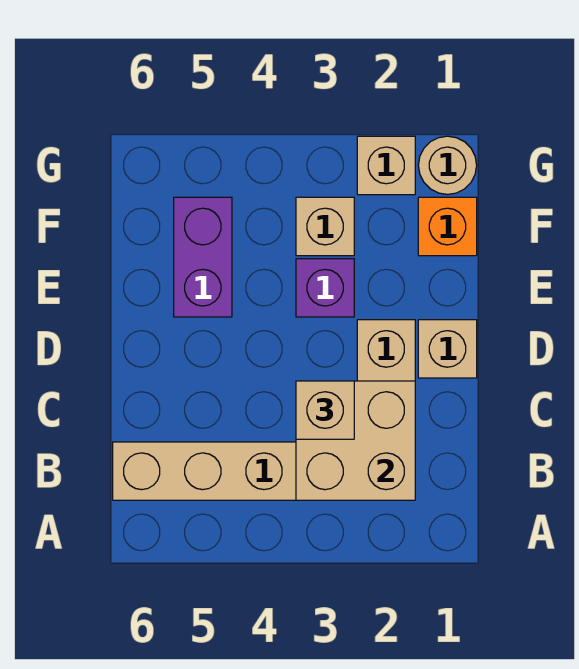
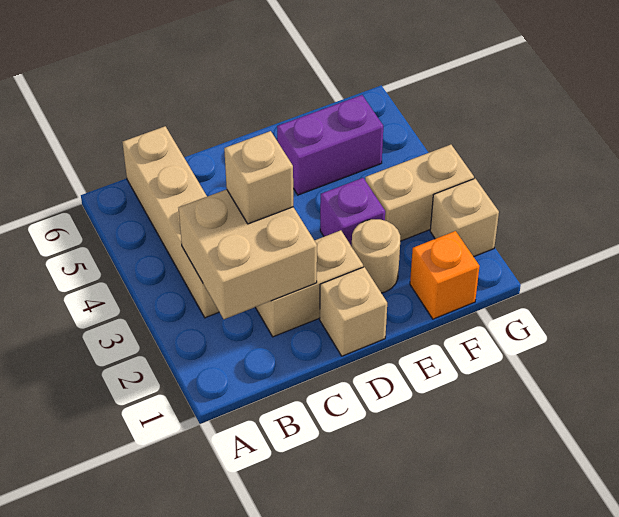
tan 1x1 brick [296,197,354,256] -> tan 1x2 brick [365,145,474,241]
tan 1x1 round brick [418,136,477,194] -> tan 1x1 round brick moved to [352,219,400,293]

